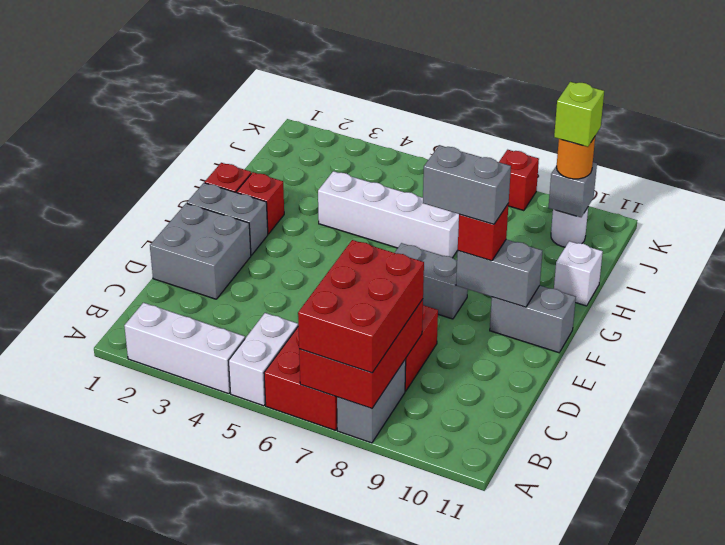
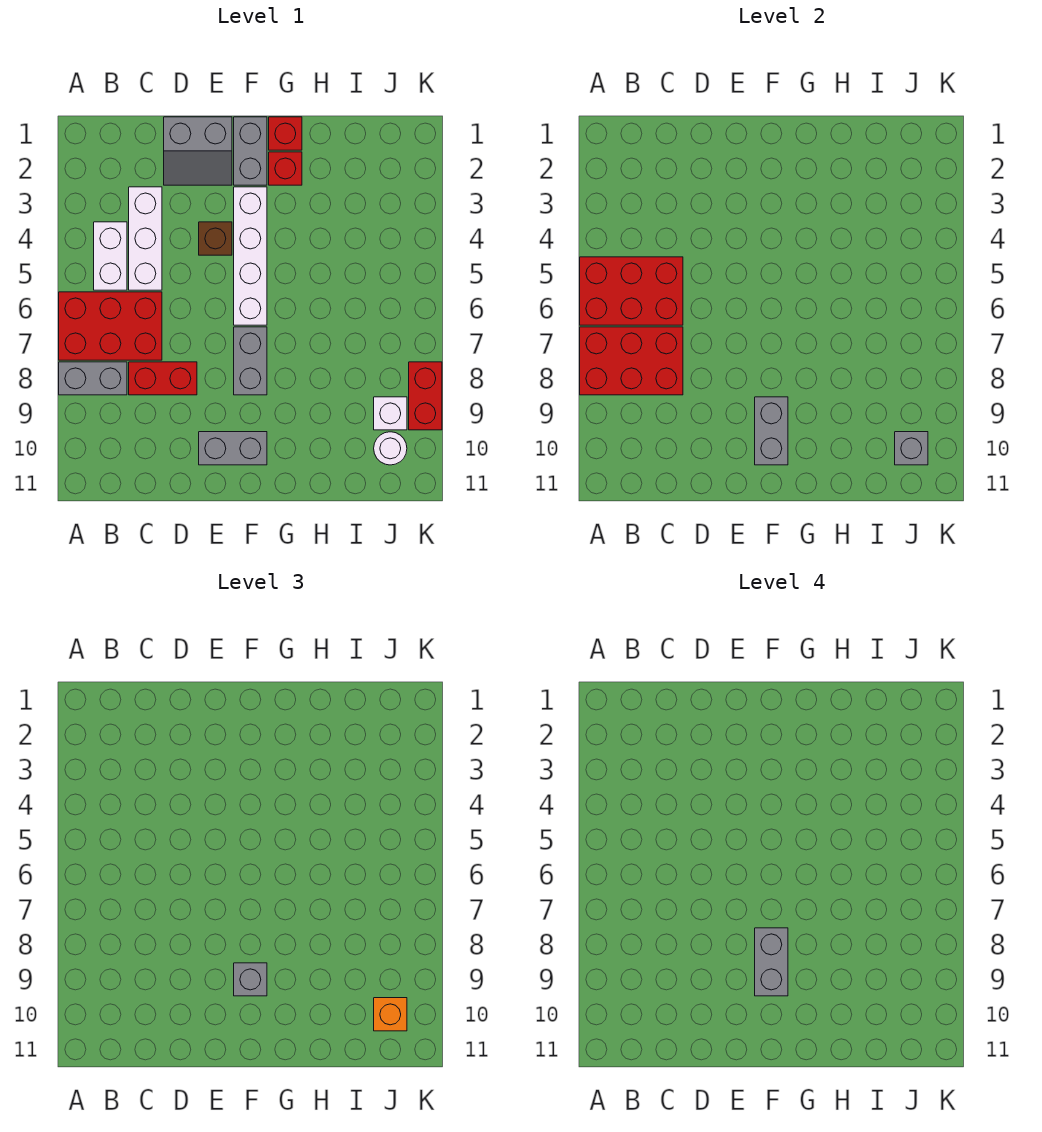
white 1x3 brick [124,303,245,394] -> white 1x3 brick moved to [129,187,162,290]
white 1x2 brick [229,313,298,406] -> white 1x2 brick turned to [94,222,127,290]
red 2x3 brick [298,240,424,373] -> red 2x3 brick moved to [580,257,683,325]
grey 2x2 brick [150,203,251,299] -> grey 2x2 slope [164,117,232,185]
none -> brown 1x1 brick [199,222,232,255]
red 1x1 brick [458,203,509,261] -> grey 1x1 brick [234,963,267,996]
grey 1x2 brick [490,286,576,353] -> grey 1x2 brick turned to [199,432,267,465]
white 1x4 brick [318,171,459,258] -> white 1x4 brick moved to [234,187,267,325]
white 1x1 brick [554,241,603,306] -> white 1x1 brick moved to [374,397,407,430]
orange 1x1 round brick [557,137,595,179] -> orange 1x1 brick [374,998,407,1031]
lime 1x1 brick [554,82,604,147] -> none
red 1x1 brick [499,150,539,211] -> red 1x2 brick [409,362,442,430]

